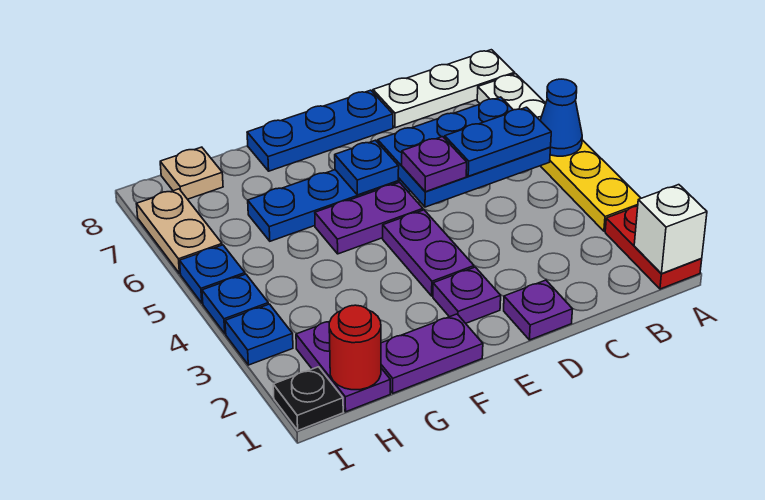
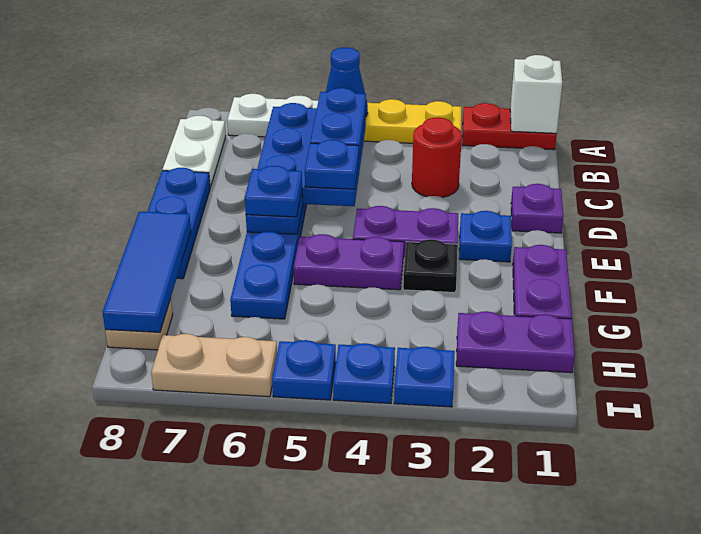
white 1x3 plate [373,50,515,128] -> white 1x2 plate [163,116,226,187]
purple 1x1 plate [402,137,467,192] -> blue 1x1 plate [305,140,359,189]
purple 1x1 plate [433,267,501,323] -> blue 1x1 plate [459,211,512,262]
purple 1x2 plate [315,182,423,254] -> purple 1x2 plate turned to [294,234,404,290]
none -> blue 1x1 plate [245,166,302,217]
none -> blue 1x3 tile [103,212,191,332]
red 1x1 round brick [329,305,381,390] -> red 1x1 round brick moved to [412,117,462,197]
black 1x1 plate [273,367,343,430] -> black 1x1 plate moved to [403,239,458,293]

